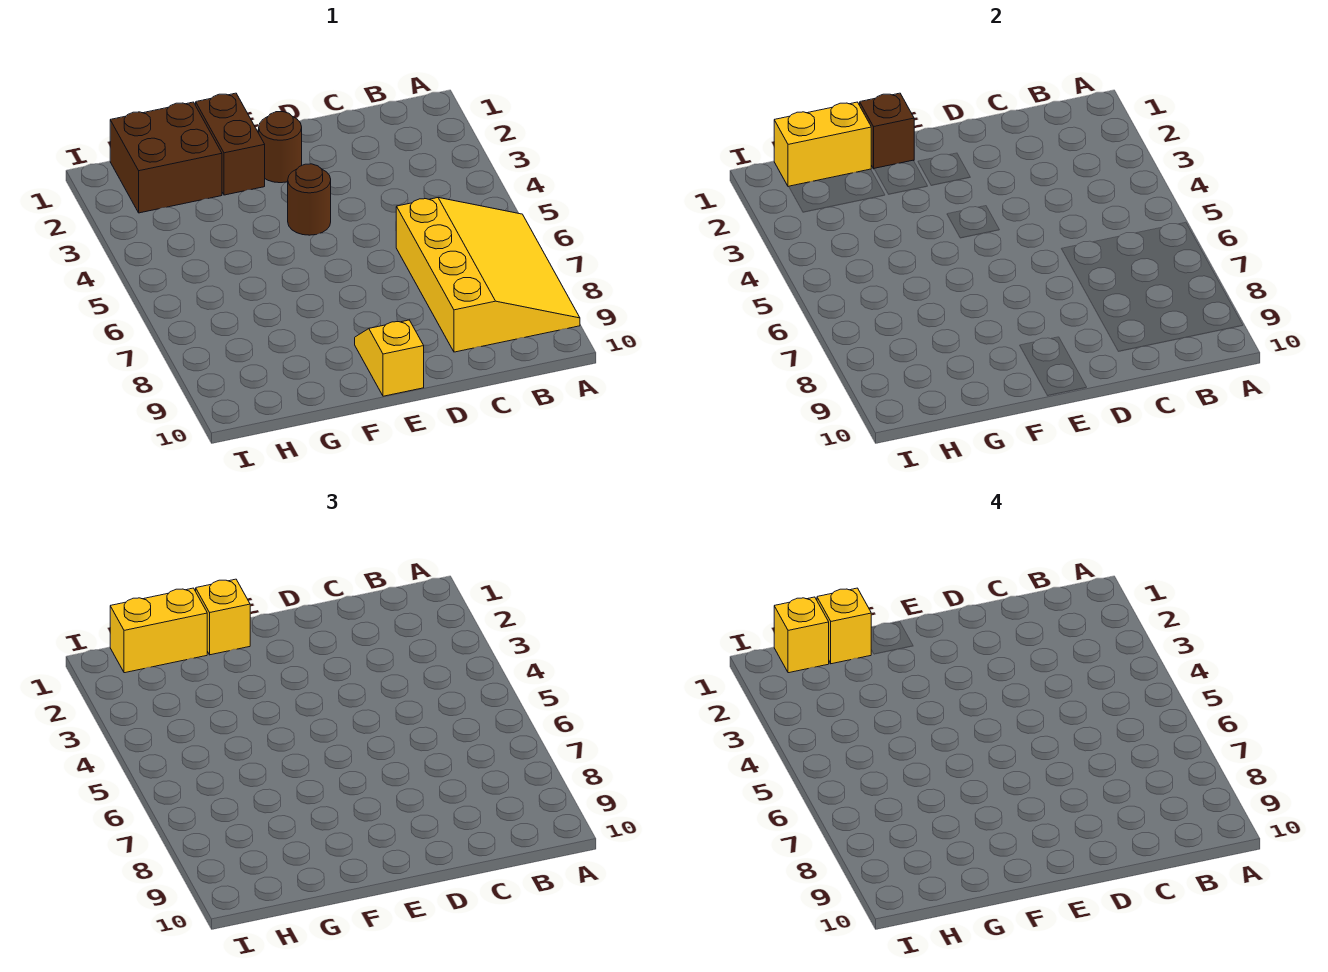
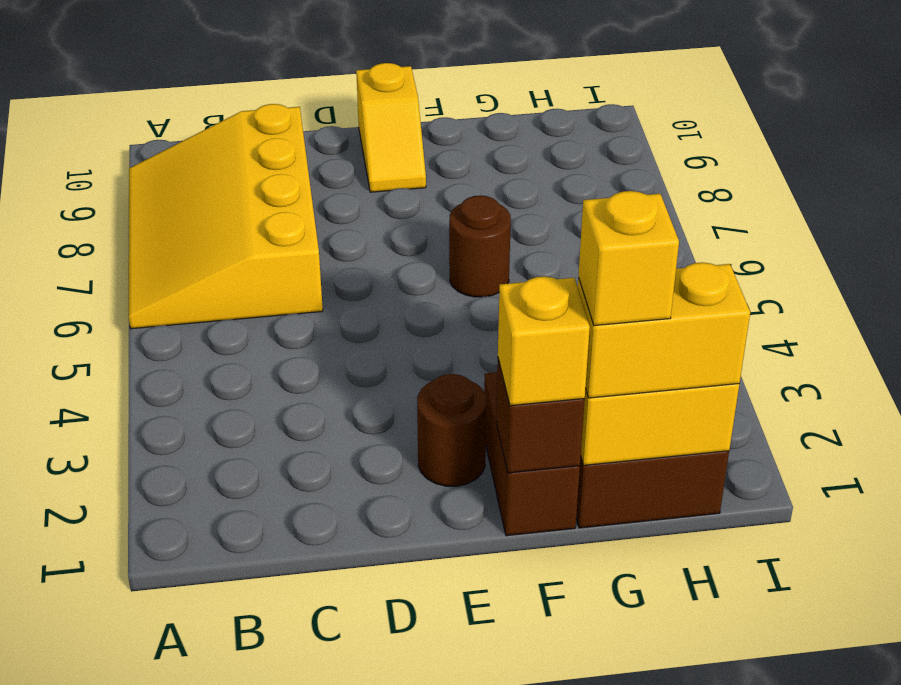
brown 1x1 round brick [288,164,331,235] -> brown 1x1 round brick moved to [449,195,511,297]
yellow 1x1 brick [774,597,829,673] -> none

